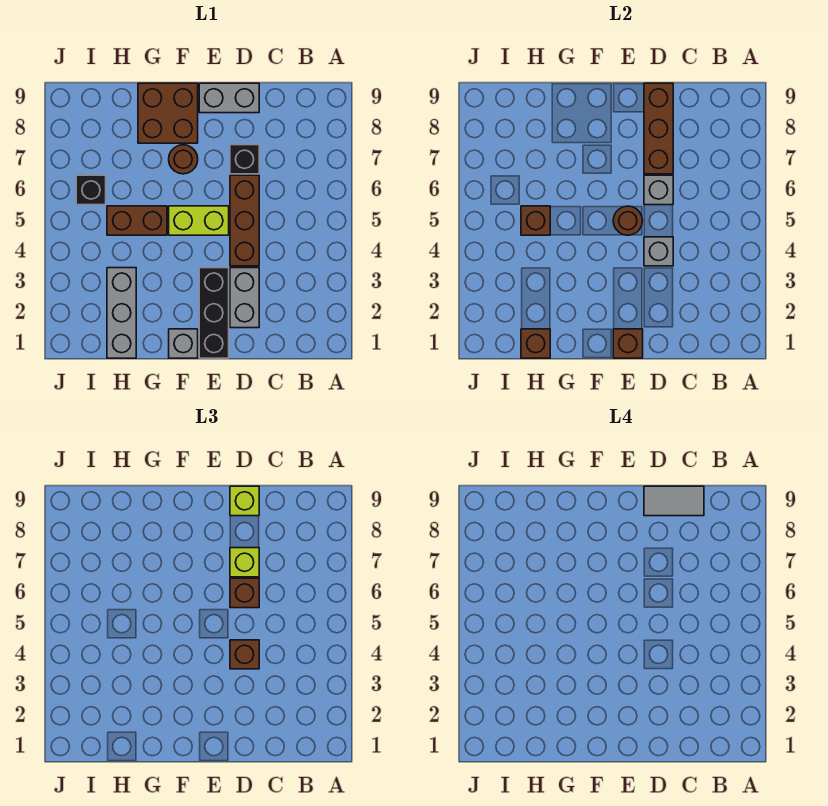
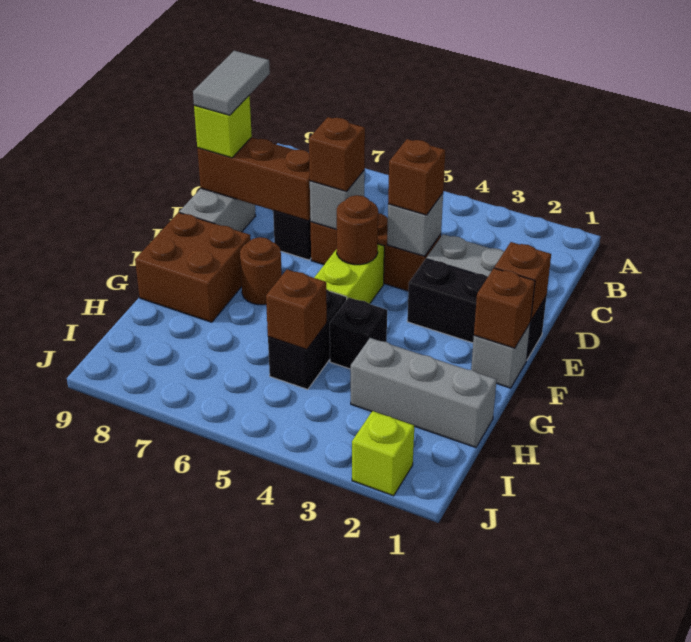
lime 1x1 brick [230,548,259,577] -> lime 1x1 brick moved to [352,411,414,496]
brown 1x2 brick [107,206,167,235] -> black 1x2 brick [268,289,347,389]
brown 1x1 brick [521,329,550,358] -> brown 1x1 brick moved to [474,268,535,348]
black 1x1 brick [76,175,106,205] -> black 1x1 brick moved to [330,298,387,369]

